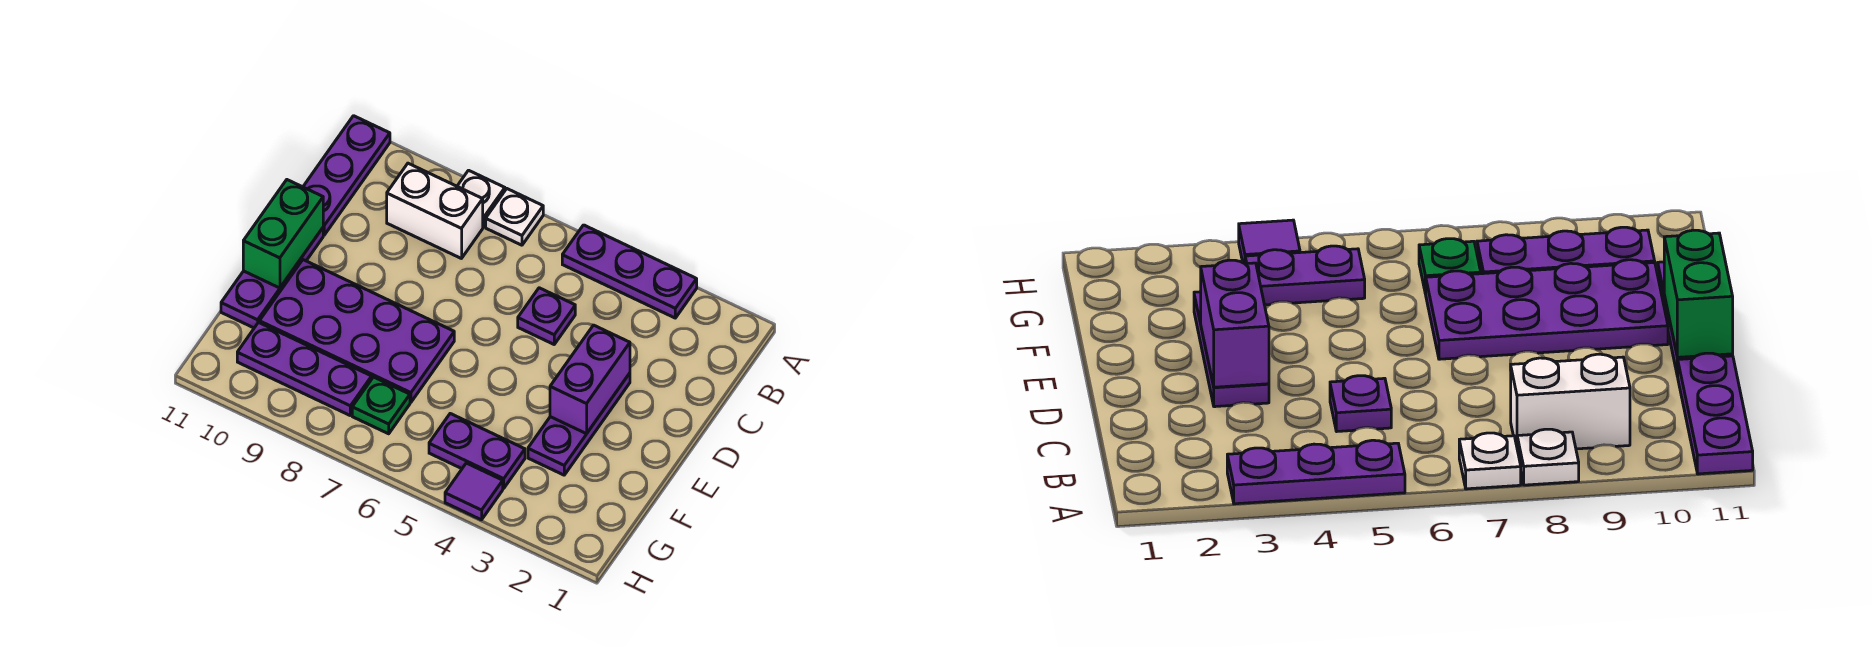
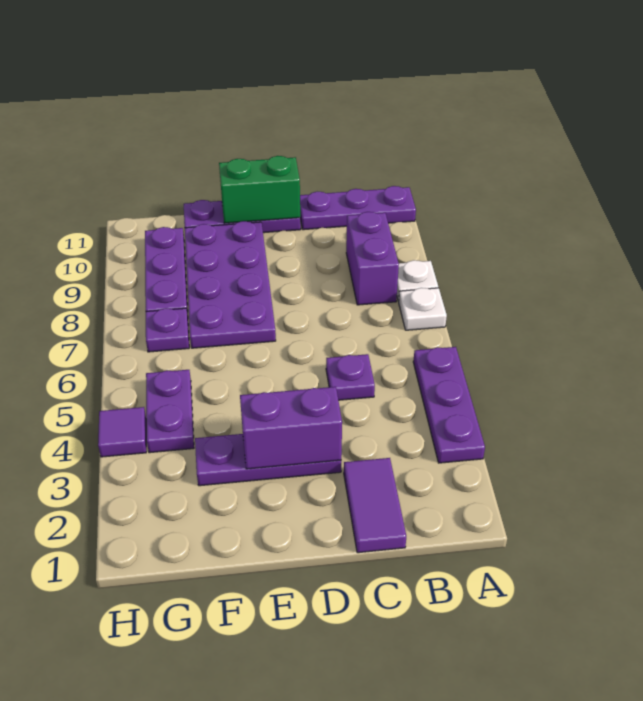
white 1x2 brick [387,163,483,259] -> purple 1x2 brick [346,212,399,305]
none -> purple 1x2 tile [344,458,406,553]
green 1x1 plate [352,377,410,434] -> purple 1x1 plate [146,308,189,352]

